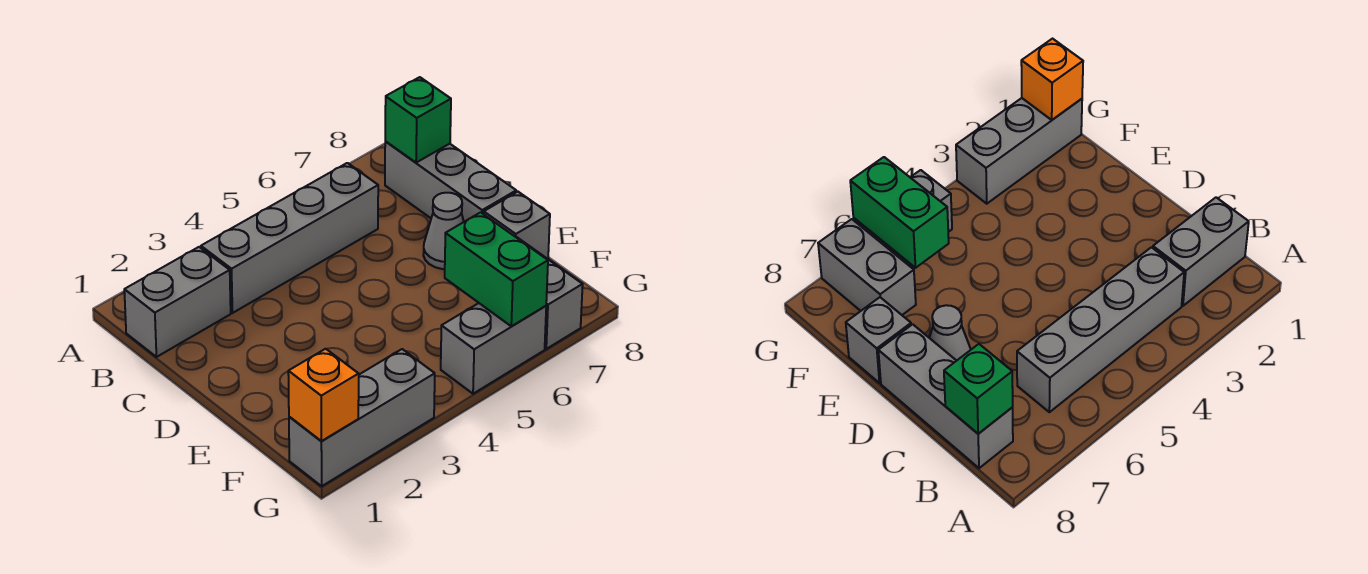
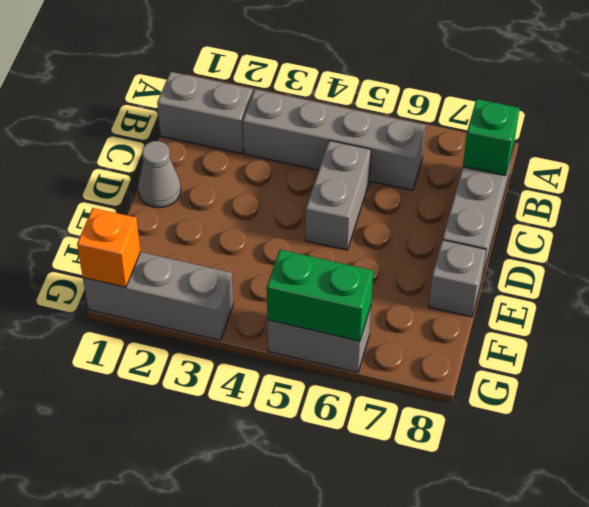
grey 1x1 cone [423,193,464,269] -> grey 1x1 cone moved to [138,141,181,208]
green 1x2 brick [445,212,548,326] -> green 1x2 brick turned to [267,250,373,341]
grey 1x2 brick [515,236,583,349] -> grey 1x2 brick moved to [306,140,371,250]

